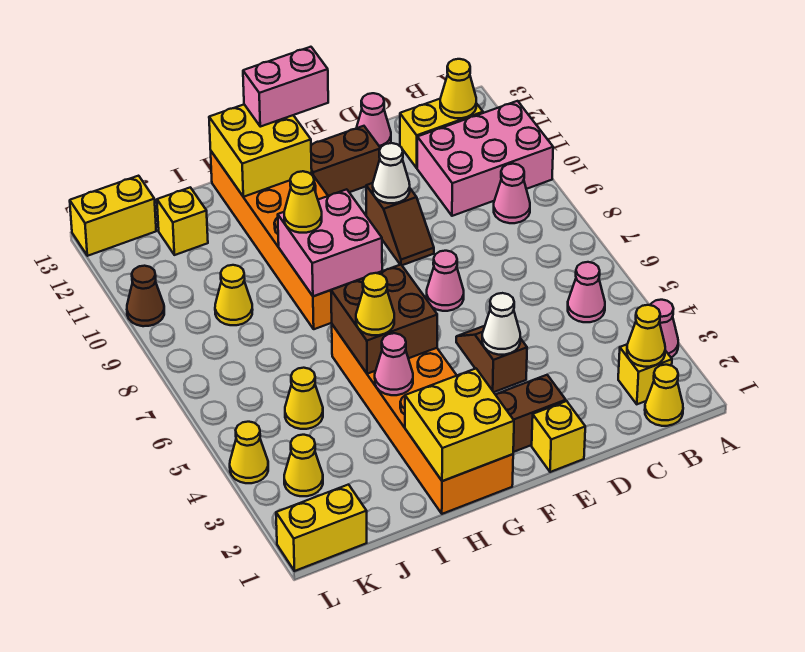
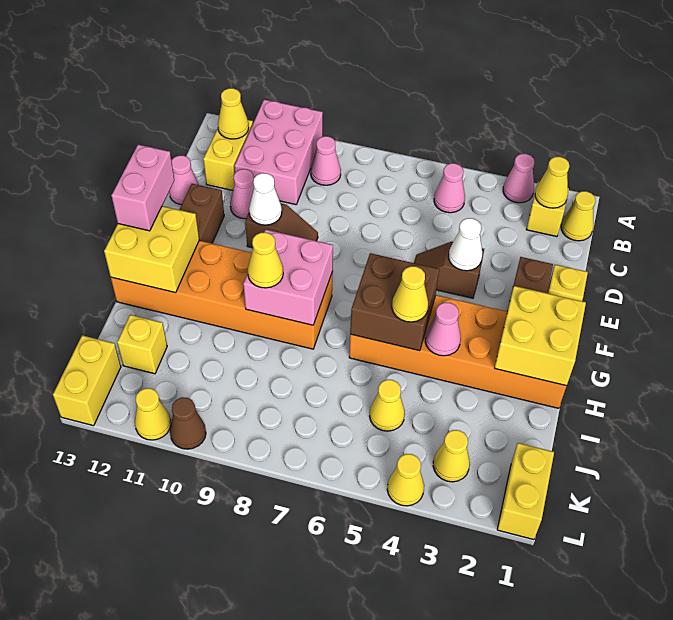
pink 1x1 cone [427,251,464,311] -> pink 1x1 cone moved to [230,169,254,219]
yellow 1x1 cone [215,265,253,325] -> yellow 1x1 cone moved to [135,388,171,440]

